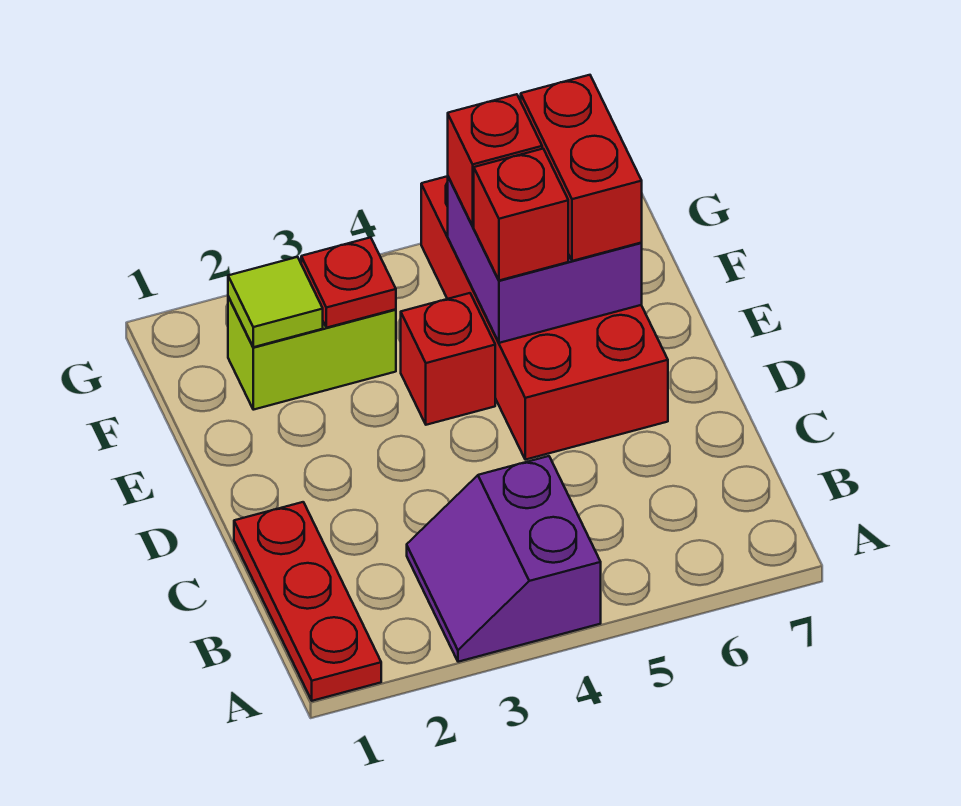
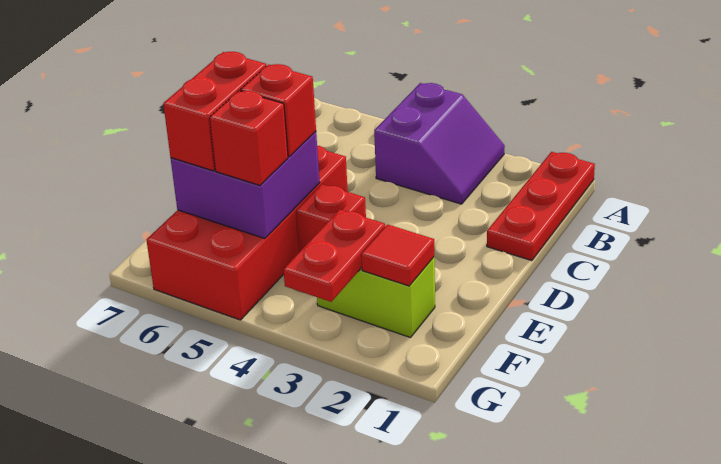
lime 1x1 tile [228,257,323,347] -> red 1x1 tile [361,224,434,286]
red 1x1 plate [301,237,396,328] -> red 1x2 plate [283,210,385,302]

